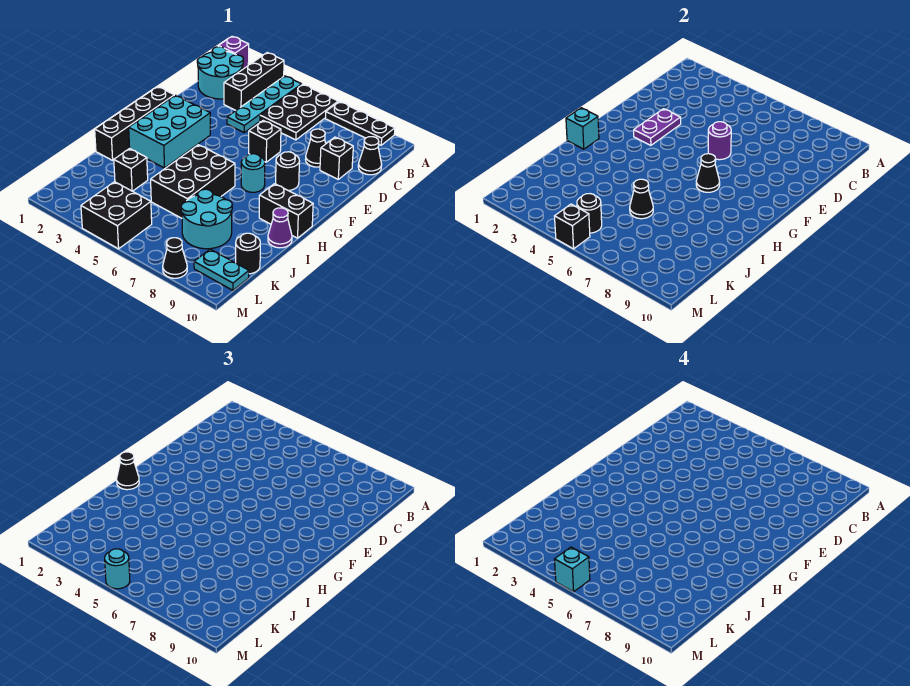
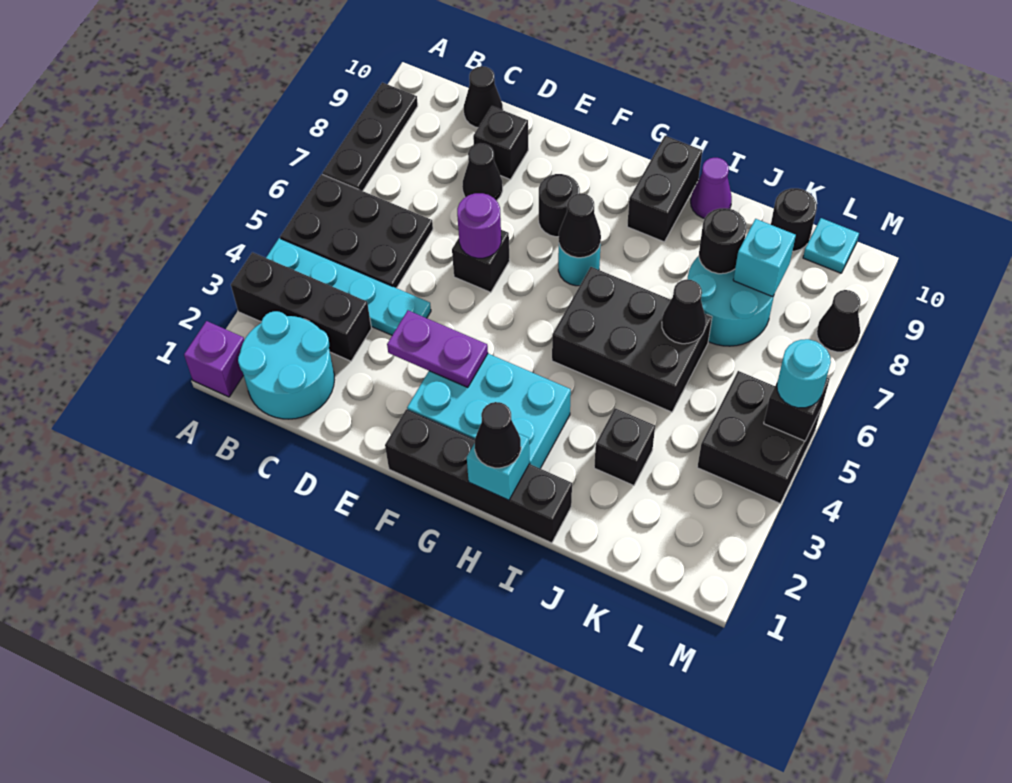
black 1x1 round brick [577,194,602,233] -> black 1x1 round brick moved to [699,208,746,274]
cyan 1x2 plate [194,249,249,290] -> cyan 1x1 plate [803,218,859,273]
cyan 1x1 brick [555,547,590,592] -> cyan 1x1 brick moved to [733,219,796,297]

